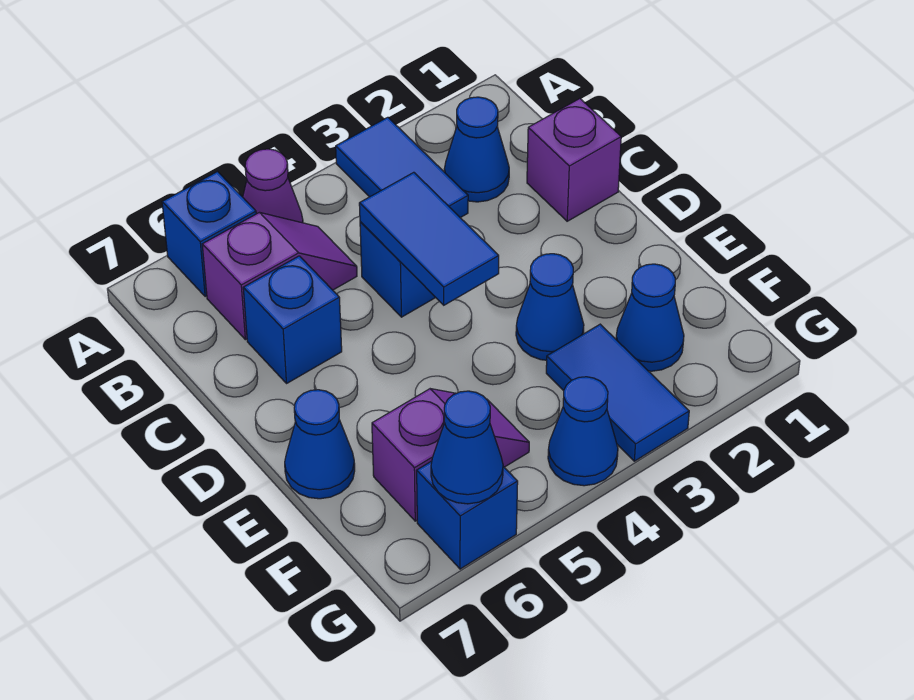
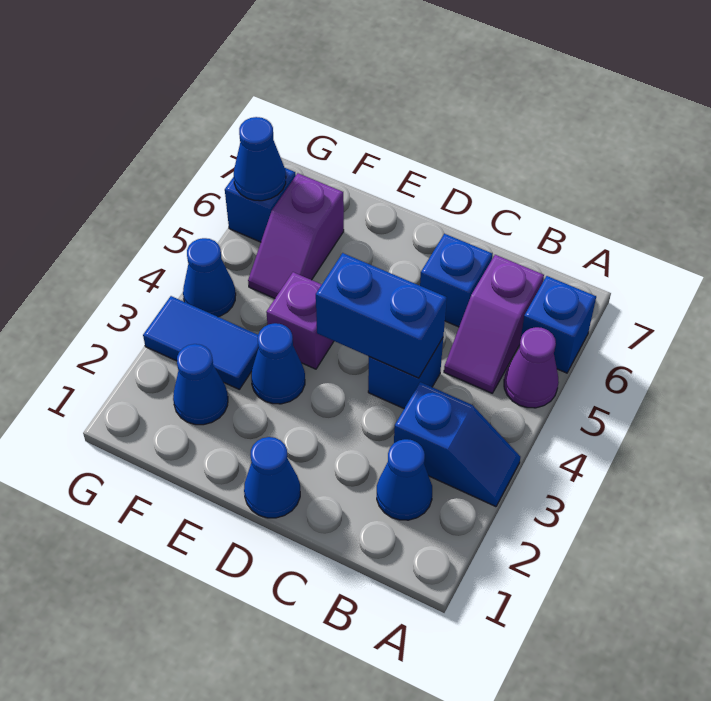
blue 1x2 tile [336,117,468,218] -> blue 1x2 slope [394,382,520,507]
purple 1x1 brick [527,99,621,221] -> purple 1x1 brick moved to [266,272,334,369]
blue 1x2 tile [359,172,499,305] -> blue 1x2 brick [316,253,447,378]
blue 1x1 cone [285,390,355,499] -> blue 1x1 cone moved to [244,437,300,518]

